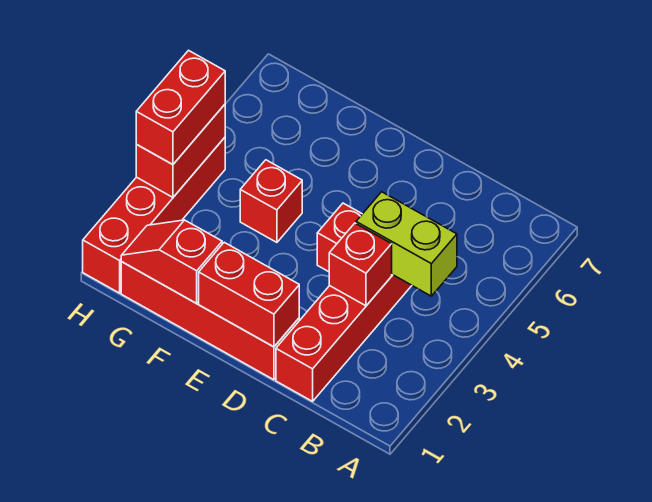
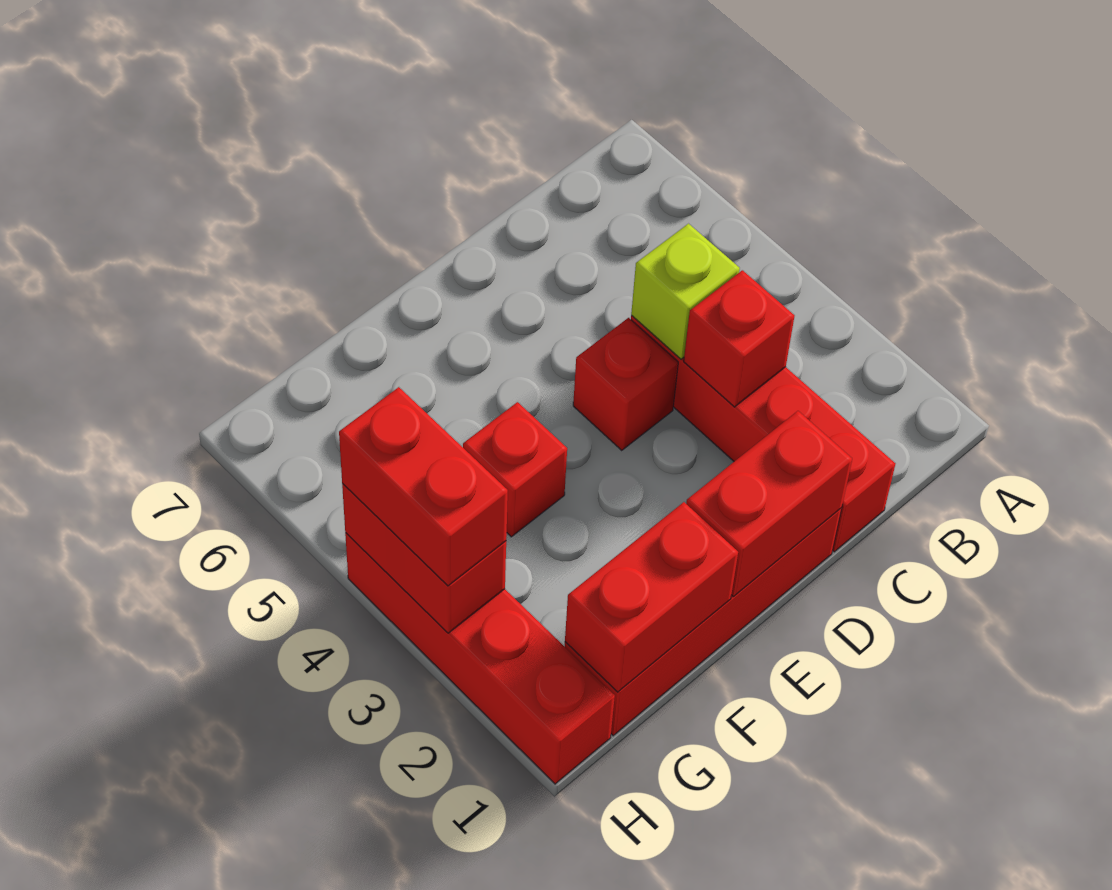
lime 1x2 brick [356,192,457,296] -> lime 1x1 brick [631,224,740,359]
red 1x2 slope [121,220,222,303] -> red 1x2 brick [565,502,738,692]

